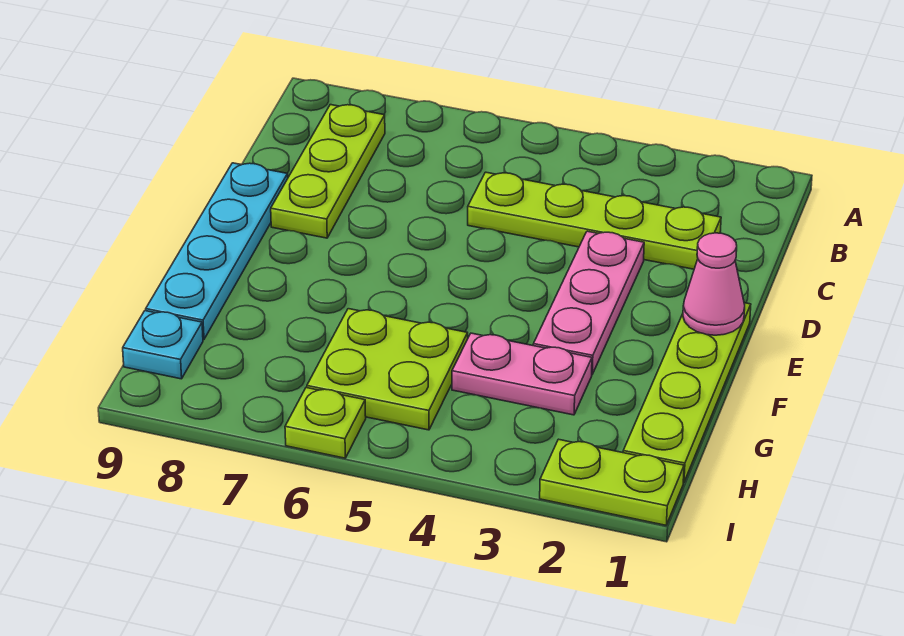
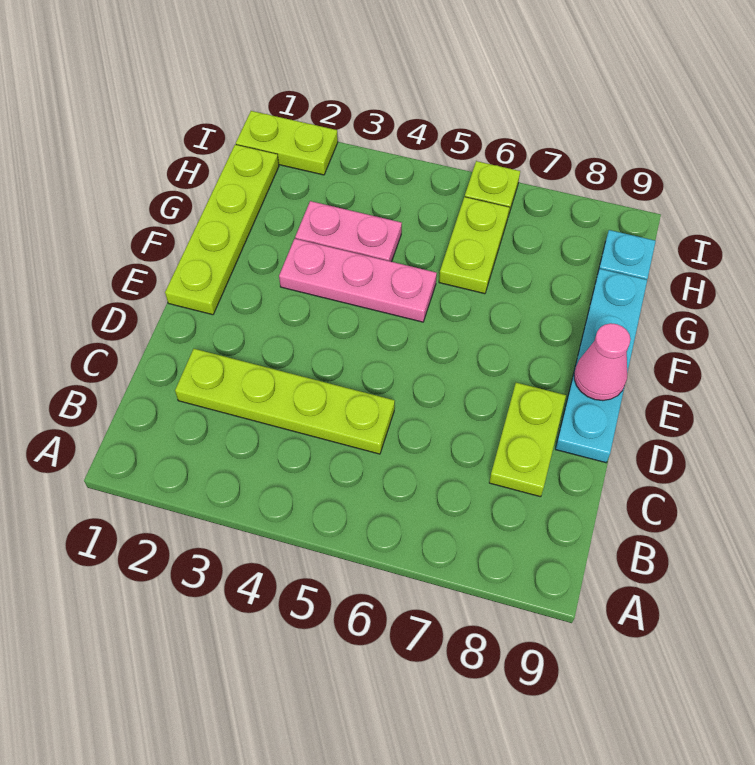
lime 1x3 plate [271,105,385,238] -> lime 1x2 plate [489,383,566,497]
pink 1x3 plate [533,231,644,374] -> pink 1x3 plate turned to [279,239,437,322]
pink 1x1 cone [683,233,745,335] -> pink 1x1 cone moved to [574,323,631,401]
lime 2x2 plate [307,309,468,430] -> lime 1x2 plate [439,197,509,294]

